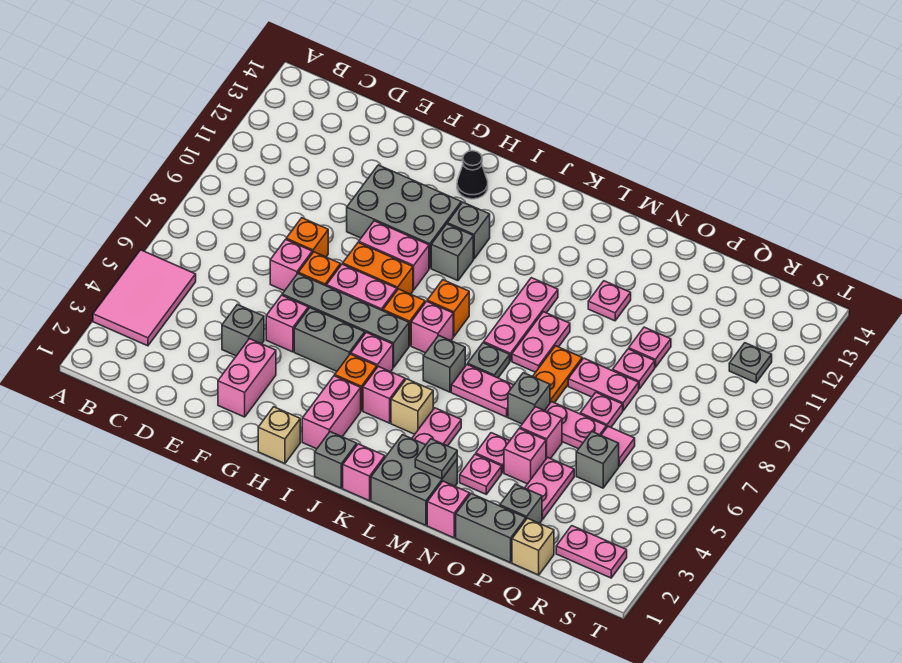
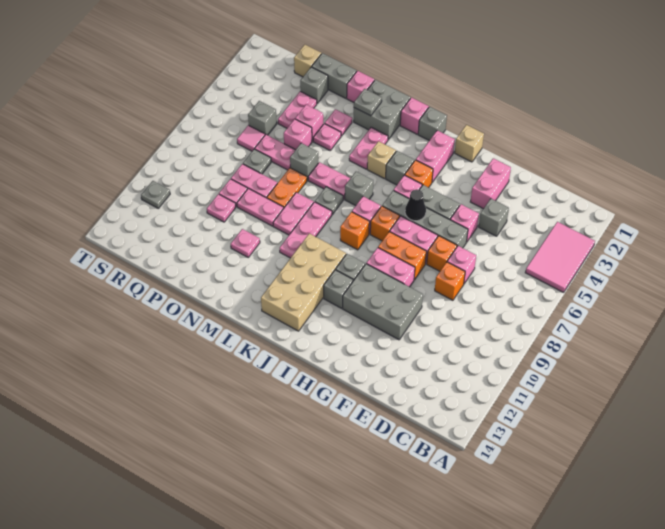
black 1x1 cone [457,151,488,199] -> black 1x1 cone moved to [405,189,426,221]
pink 1x1 brick [363,366,405,423] -> grey 1x1 brick [386,151,414,185]
none -> tan 2x4 brick [261,234,346,331]
pink 1x1 plate [580,393,623,428] -> grey 1x1 plate [243,149,271,174]
pink 1x2 plate [556,526,627,578] -> pink 1x2 plate moved to [237,188,284,226]

